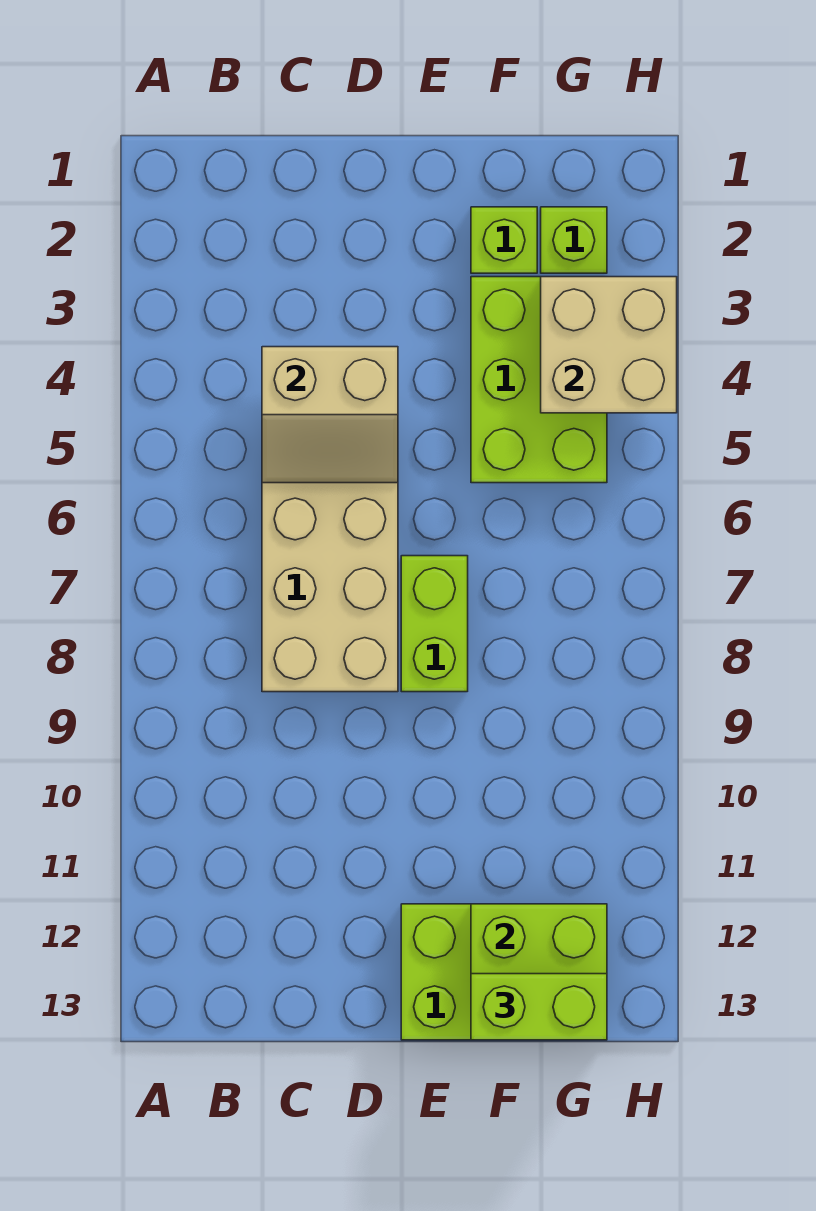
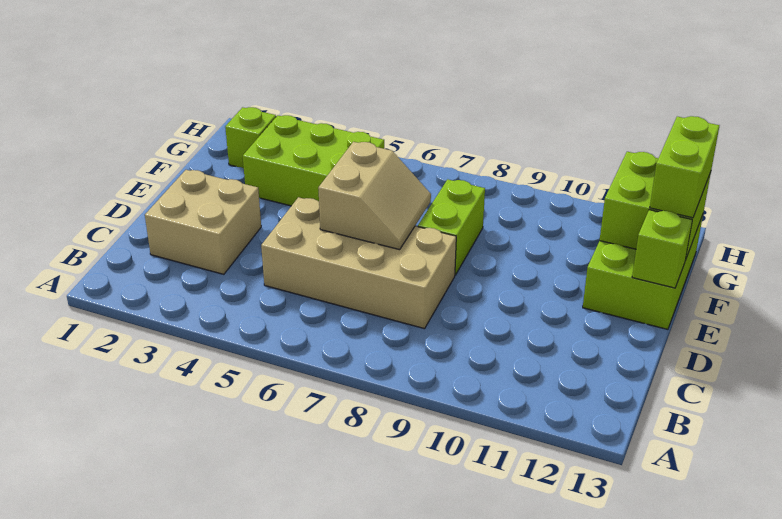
tan 2x2 slope [262,347,398,483] -> tan 2x2 slope moved to [318,142,431,250]
lime 1x2 brick [401,556,468,692] -> lime 1x2 brick turned to [418,179,485,275]
lime 1x1 brick [471,207,537,273] -> lime 1x1 brick moved to [632,210,692,288]
tan 2x2 brick [541,277,677,413] -> tan 2x2 brick moved to [145,170,261,274]

